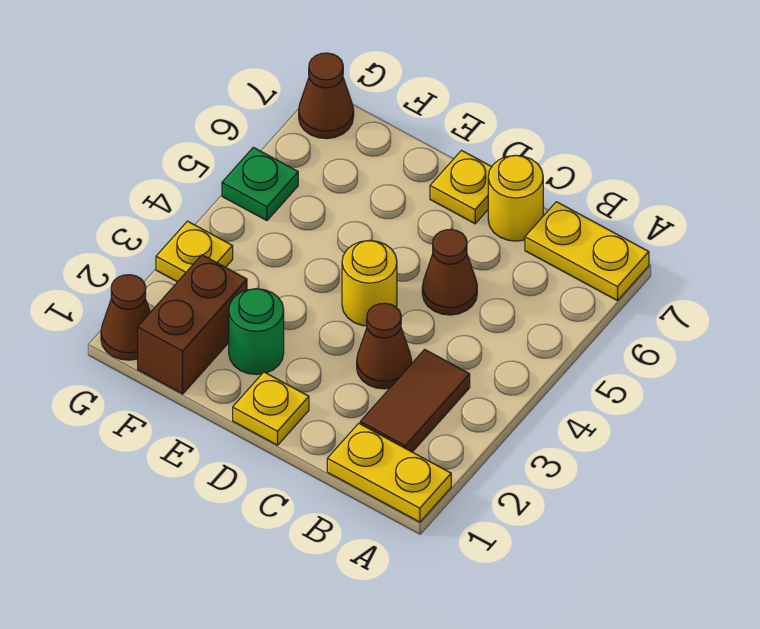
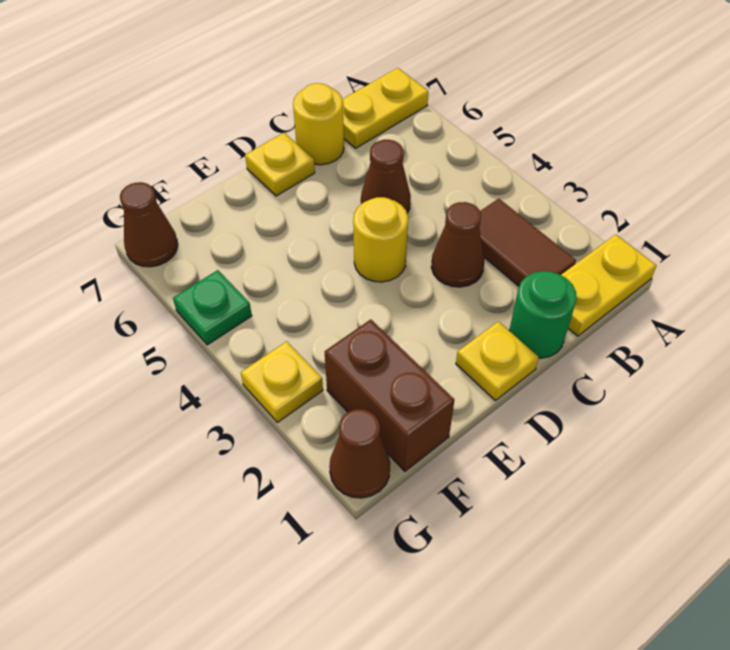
green 1x1 round brick [229,289,284,375] -> green 1x1 round brick moved to [509,271,577,358]

